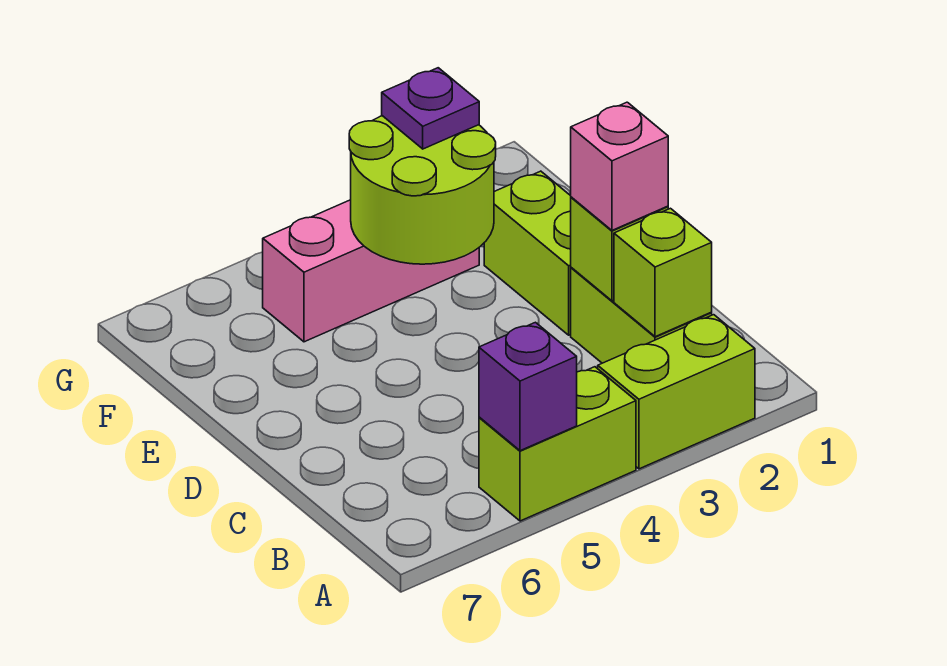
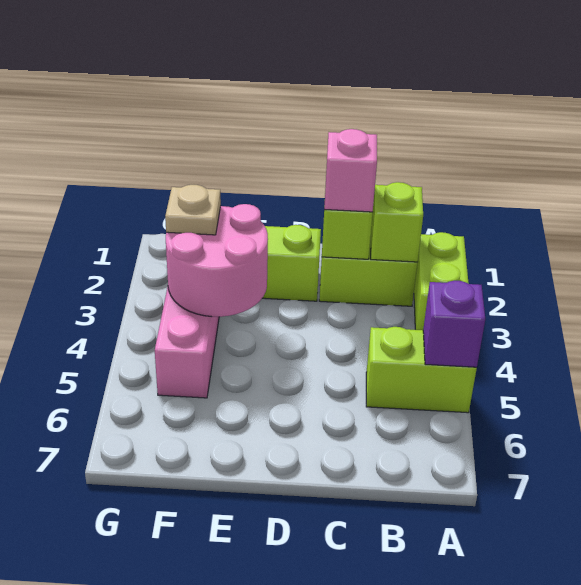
lime 1x2 brick [479,367,636,521] -> lime 1x2 brick turned to [366,327,477,413]
lime 2x2 round brick [349,116,496,264] -> pink 2x2 round brick [166,204,268,317]
purple 1x1 plate [382,68,479,149] -> tan 1x1 plate [165,185,221,235]

